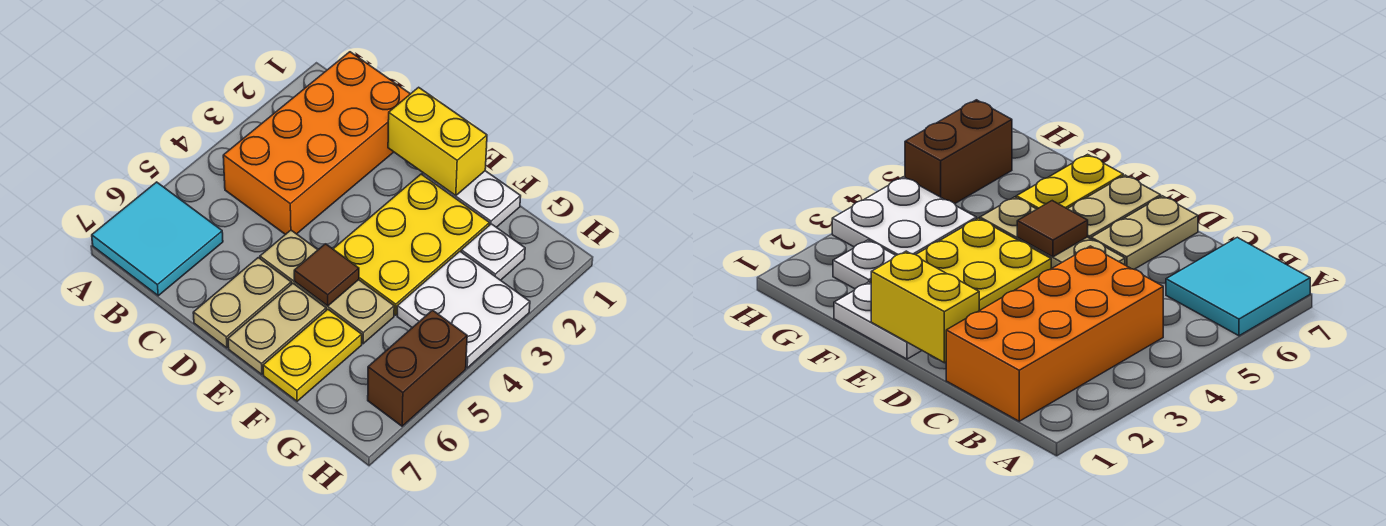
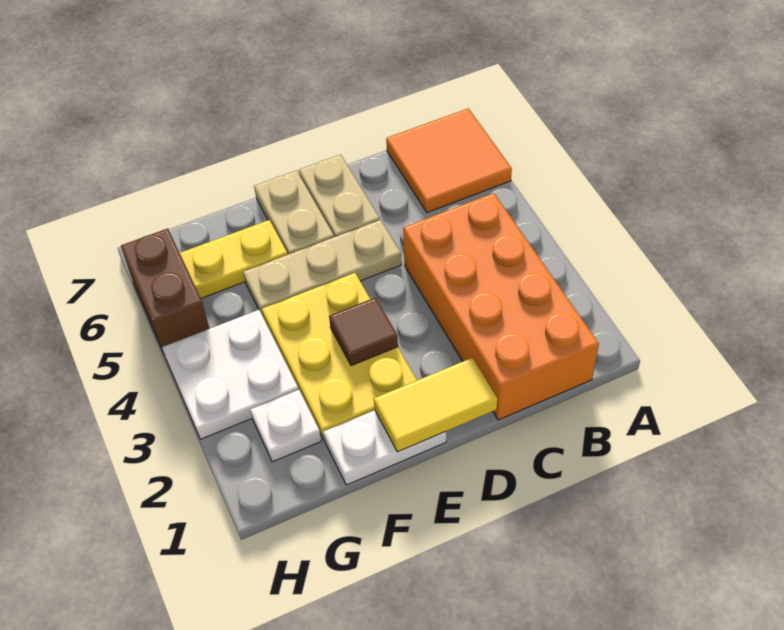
cyan 2x2 tile [92,182,223,296] -> orange 2x2 tile [386,108,512,213]
yellow 1x2 brick [388,87,487,196] -> yellow 1x2 tile [374,358,497,452]
brown 1x1 tile [294,244,359,306] -> brown 1x1 tile moved to [329,298,398,366]
yellow 1x2 plate [263,310,362,401] -> yellow 1x2 plate turned to [180,220,288,298]

